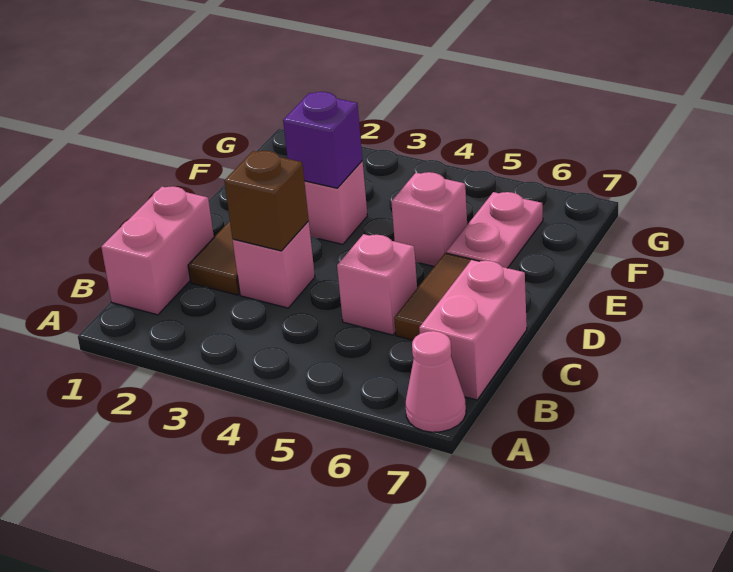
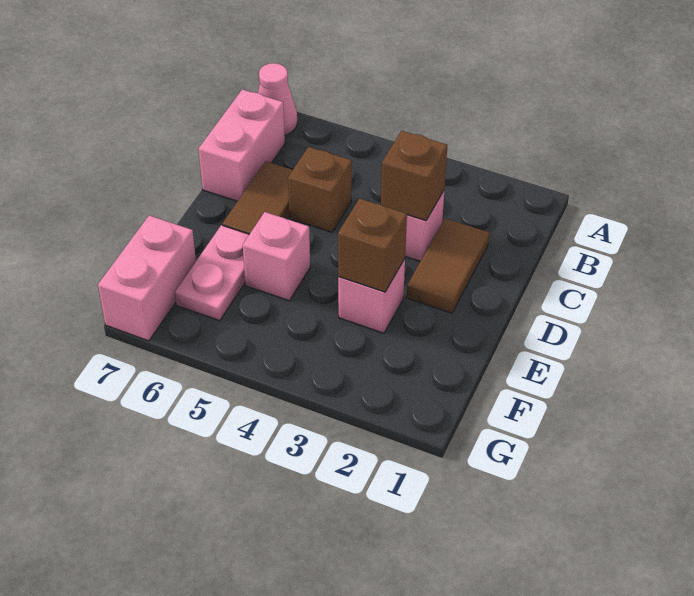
pink 1x2 brick [101,186,214,315] -> pink 1x2 brick moved to [98,215,196,341]
pink 1x1 brick [337,234,417,335] -> brown 1x1 brick [288,147,352,232]
purple 1x1 brick [283,92,363,188] -> brown 1x1 brick [338,199,407,292]

